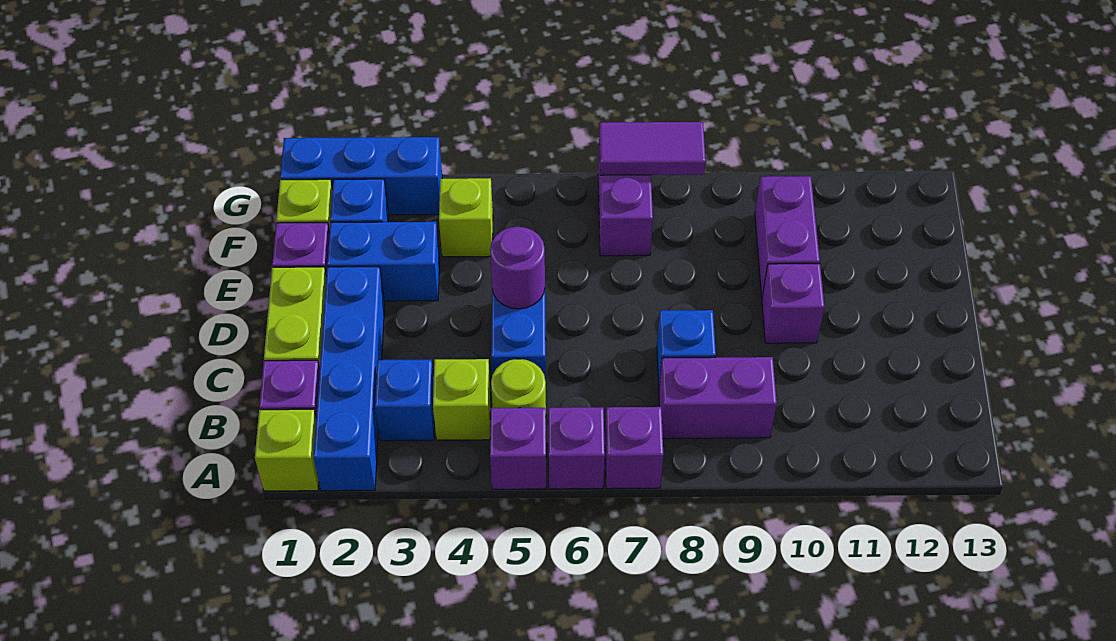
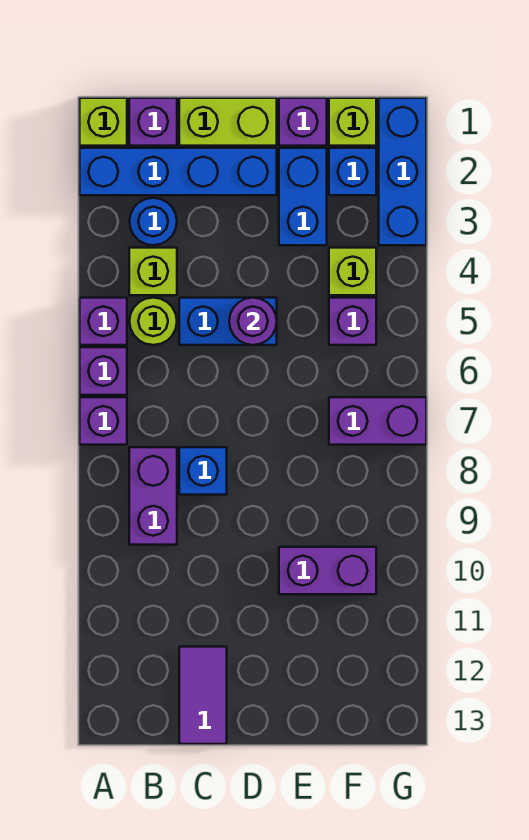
blue 1x1 brick [375,359,434,441] -> blue 1x1 round brick [130,198,177,245]
purple 1x1 brick [762,264,825,343] -> purple 1x1 brick moved to [329,298,376,345]
purple 1x2 tile [599,122,706,175] -> purple 1x2 tile moved to [179,647,227,744]

